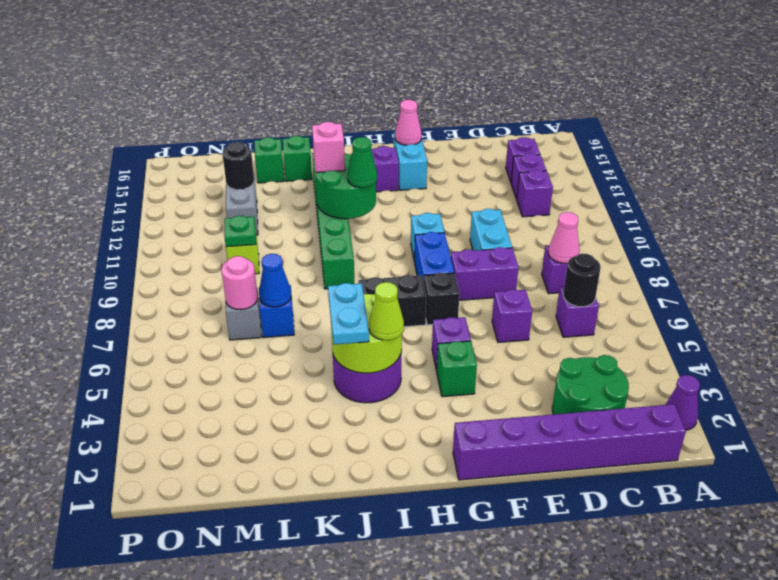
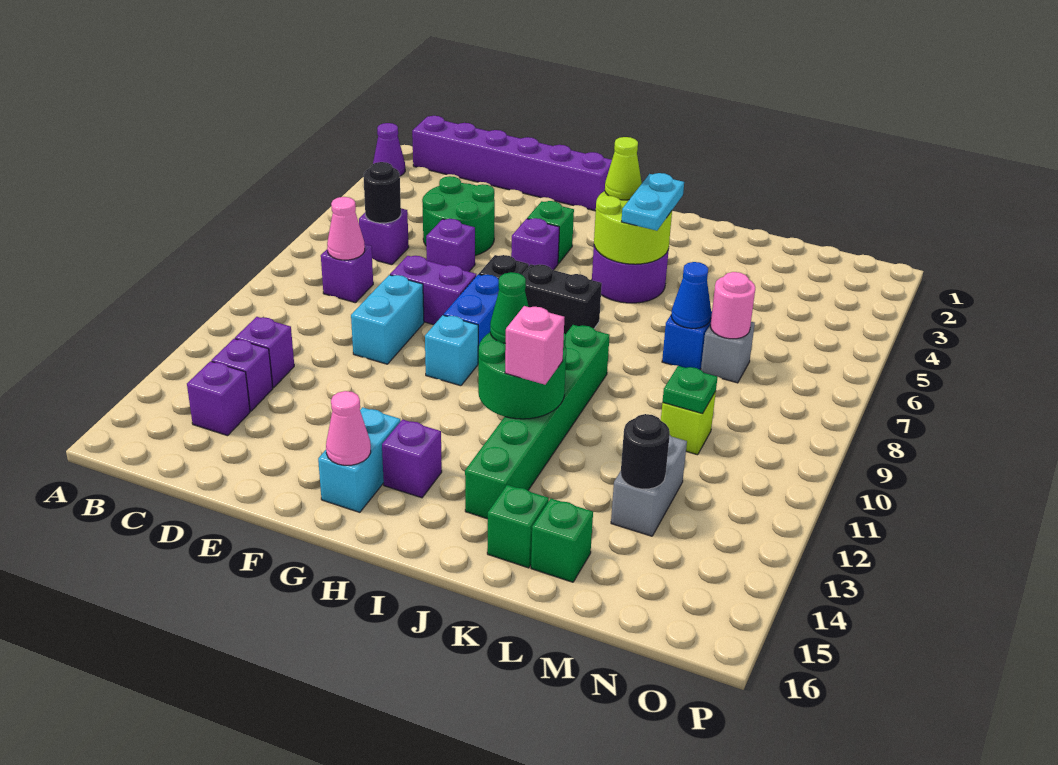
green 2x2 round brick [552,355,629,414] -> green 2x2 round brick moved to [422,176,495,255]

